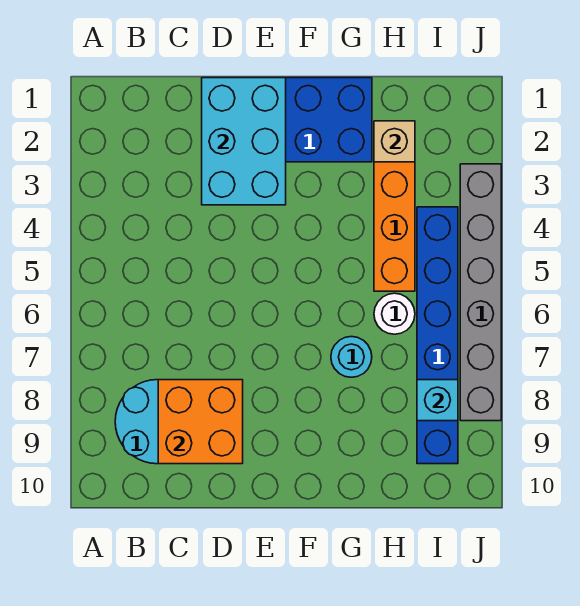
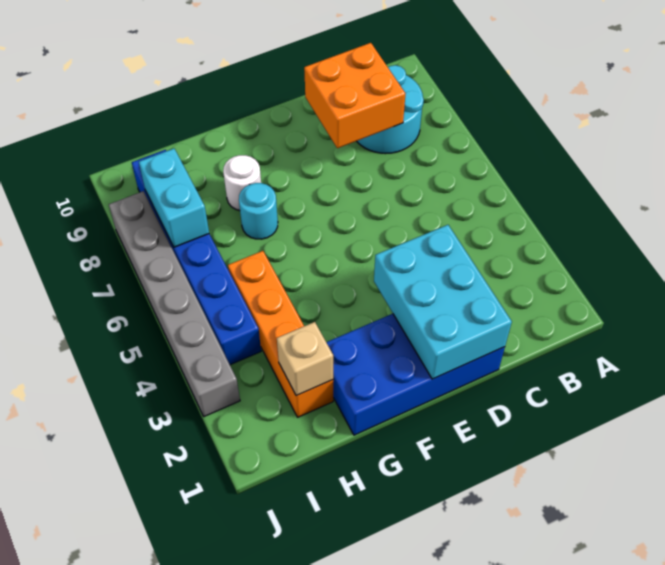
white 1x1 round brick [374,293,415,334] -> white 1x1 round brick moved to [223,155,261,211]
cyan 1x1 brick [417,380,458,421] -> cyan 1x2 brick [139,149,209,247]

